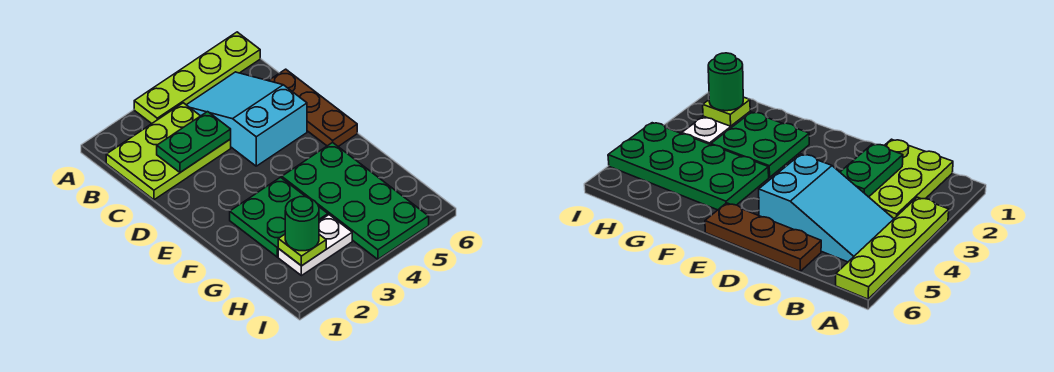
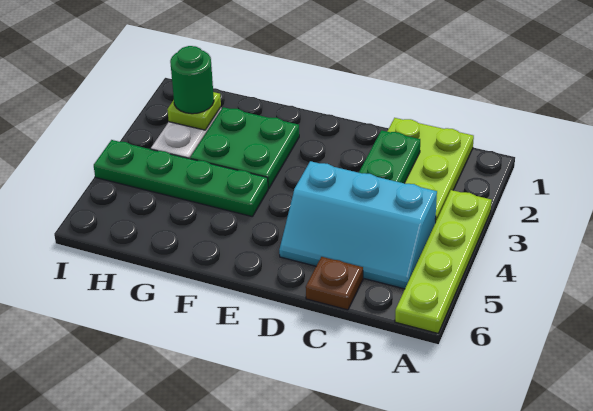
cyan 2x3 slope [187,72,307,166] -> cyan 2x3 slope turned to [279,161,437,289]
brown 1x3 plate [269,69,357,146] -> brown 1x1 plate [306,257,363,310]
green 2x4 plate [282,142,429,259] -> green 1x4 plate [94,140,268,217]

